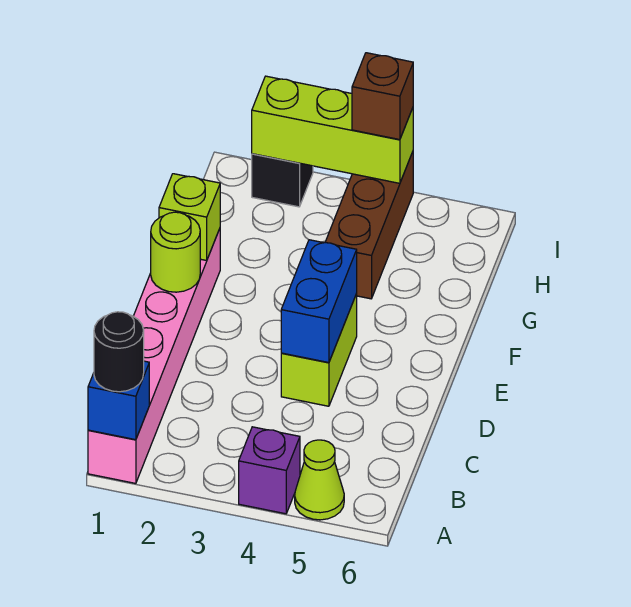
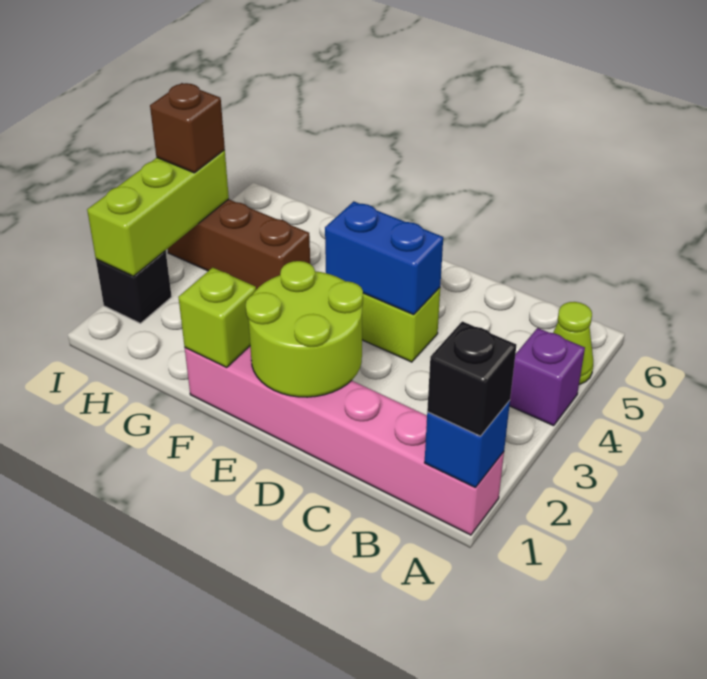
black 1x1 round brick [94,312,144,392] -> black 1x1 brick [427,321,516,436]
lime 1x1 round brick [151,212,200,292] -> lime 2x2 round brick [246,261,363,397]

